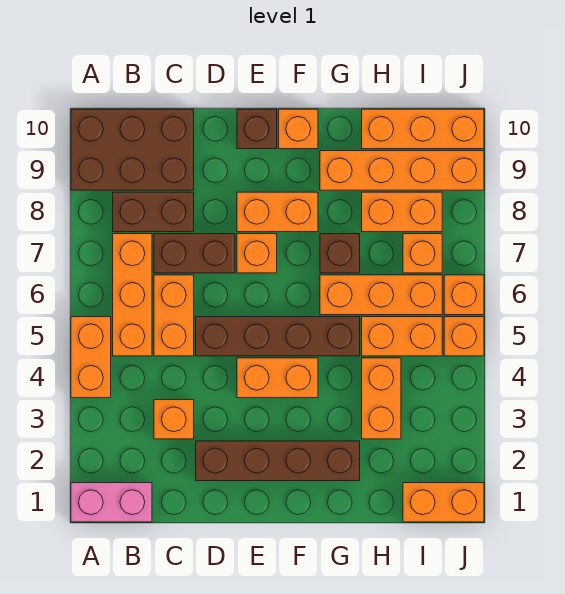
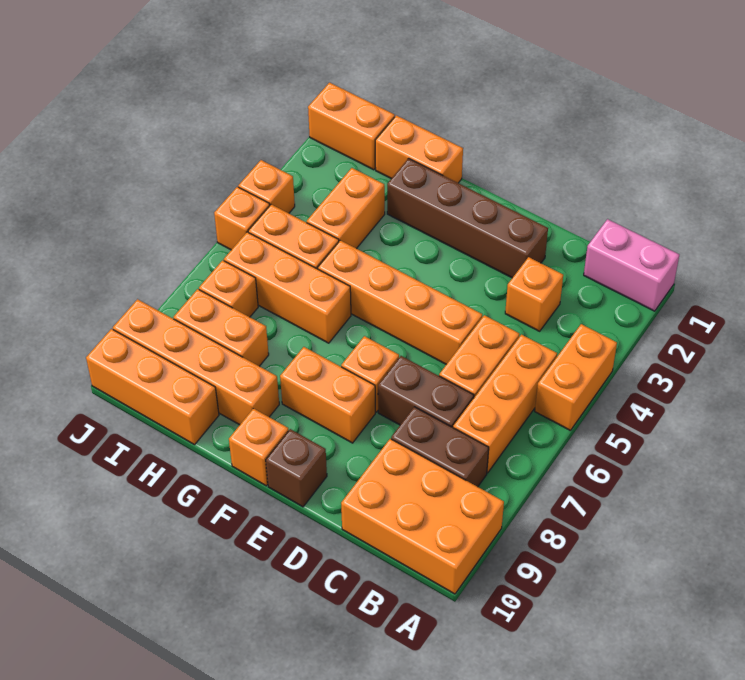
brown 2x3 brick [71,109,194,190] -> orange 2x3 brick [341,439,504,594]
brown 1x4 brick [196,317,360,356] -> orange 1x4 brick [318,240,482,364]
orange 1x2 brick [237,358,318,398] -> orange 1x2 brick moved to [375,115,463,183]
brown 1x1 brick [320,234,360,273] -> none
orange 1x1 brick [444,275,484,315] -> orange 1x1 brick moved to [238,160,295,213]

